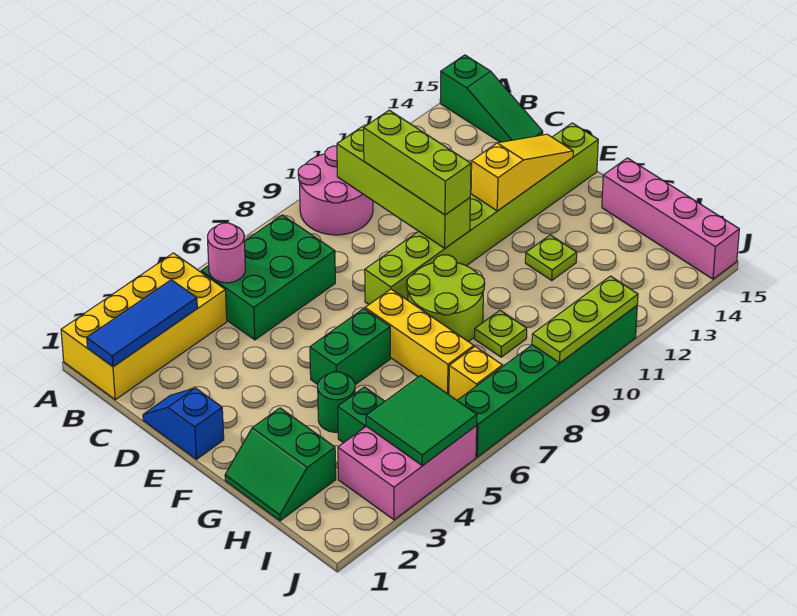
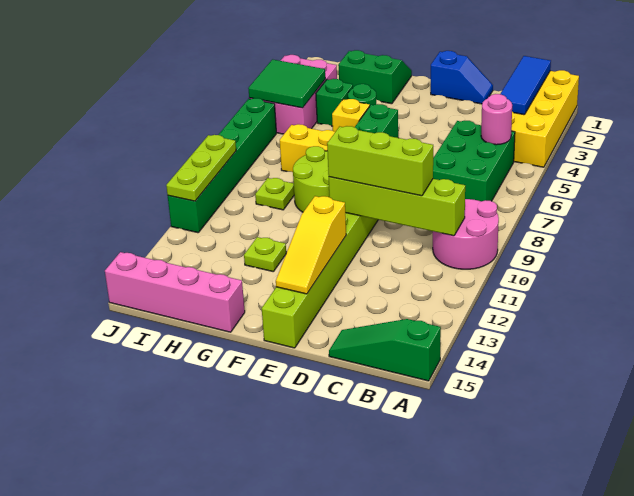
yellow 1x1 brick [449,347,502,400] -> yellow 1x1 brick moved to [332,99,370,132]

